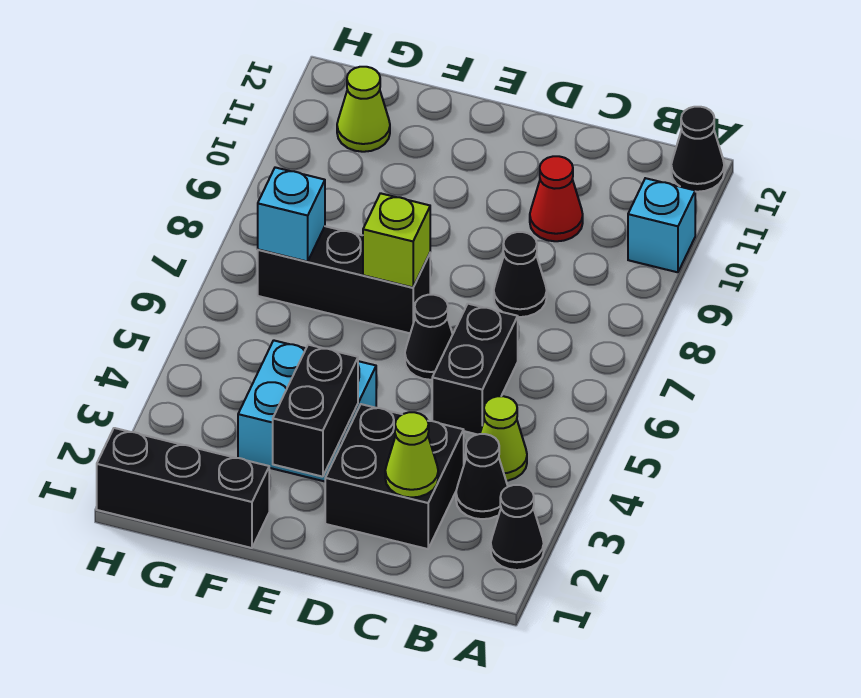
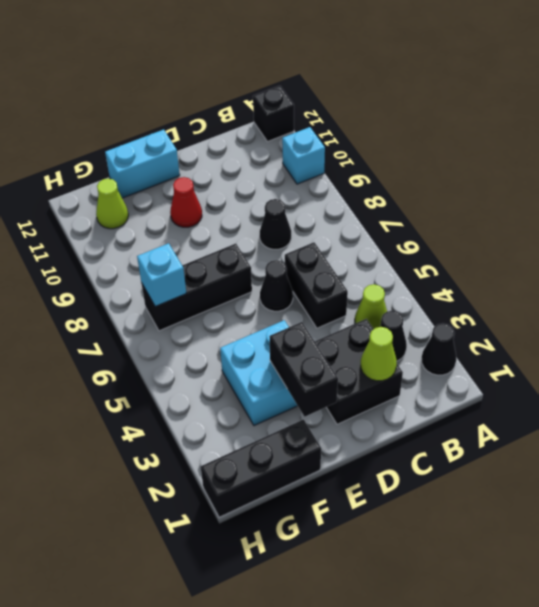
black 1x1 cone [671,107,724,192] -> black 1x1 brick [253,86,294,142]
red 1x1 cone [530,156,583,241] -> red 1x1 cone moved to [170,177,202,227]
lime 1x1 brick [363,193,430,287] -> none
none -> cyan 1x2 brick [105,130,180,198]

